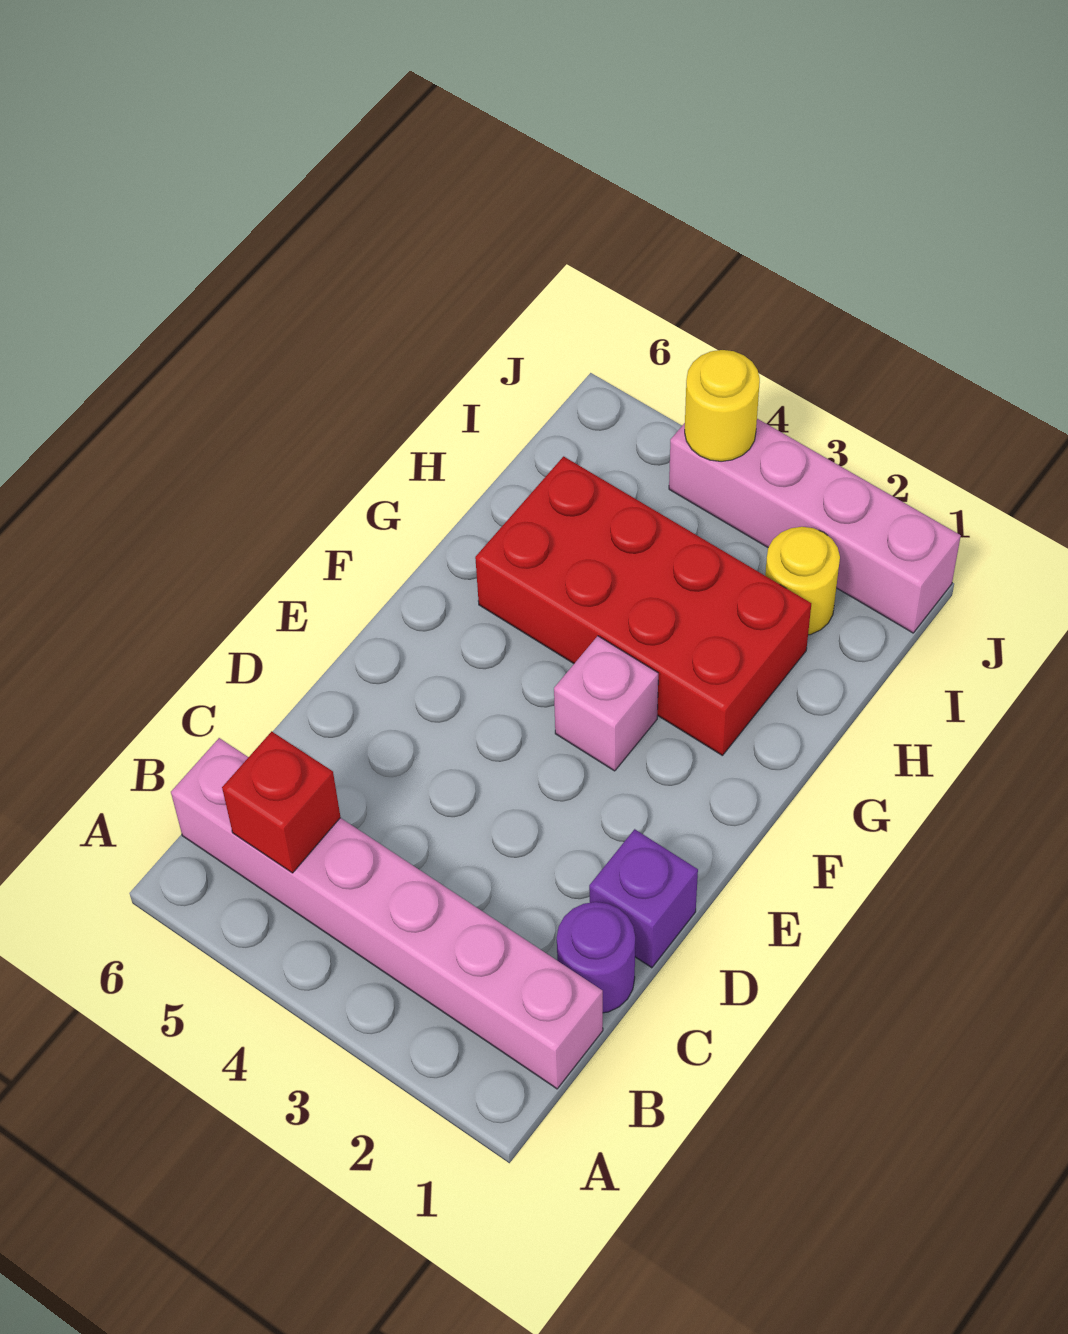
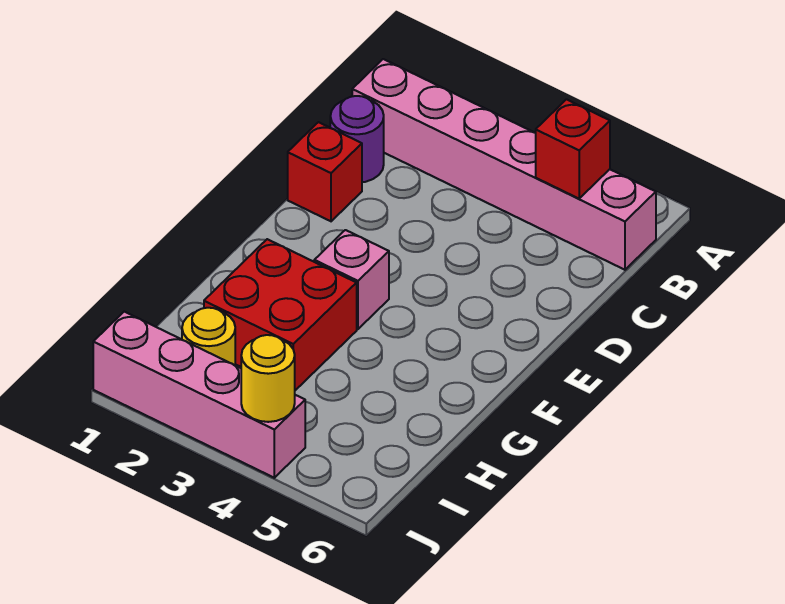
purple 1x1 brick [589,829,698,968] -> red 1x1 brick [288,122,362,221]
red 2x4 brick [475,456,811,756] -> red 2x2 brick [204,239,357,390]

